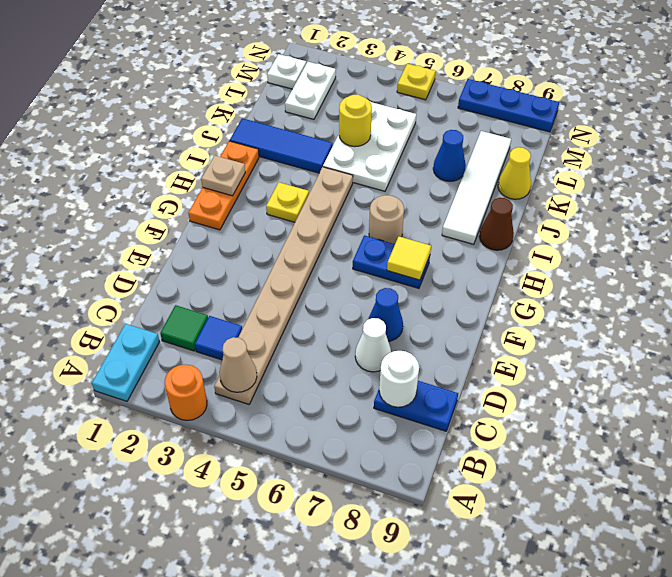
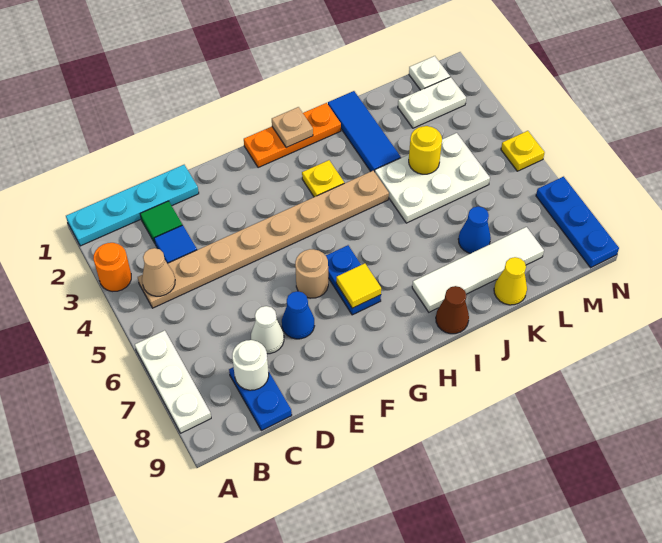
cyan 1x2 plate [92,324,160,401] -> cyan 1x4 plate [66,165,199,246]
none -> white 1x3 plate [135,330,211,433]
tan 1x1 round brick [369,195,404,244] -> tan 1x1 round brick moved to [295,249,328,298]

